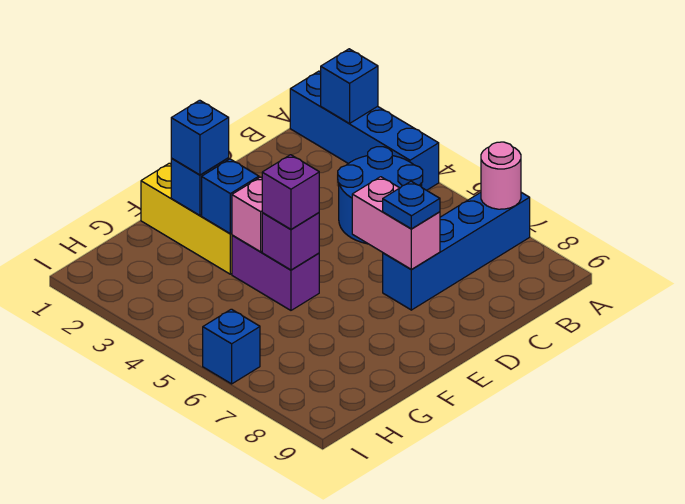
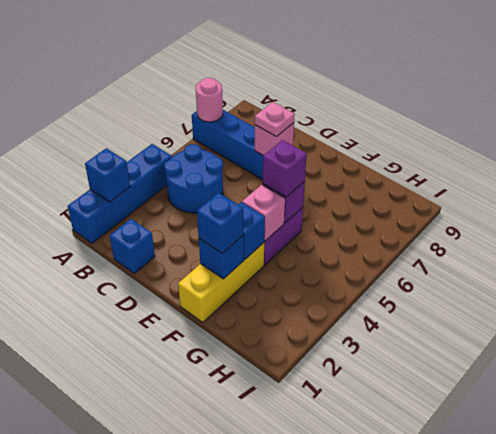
pink 1x2 brick [352,177,440,269] -> pink 1x1 brick [255,123,294,156]
blue 1x1 plate [383,181,440,229] -> pink 1x1 plate [255,102,295,137]
blue 1x1 brick [203,309,260,384] -> blue 1x1 brick moved to [110,219,155,273]

